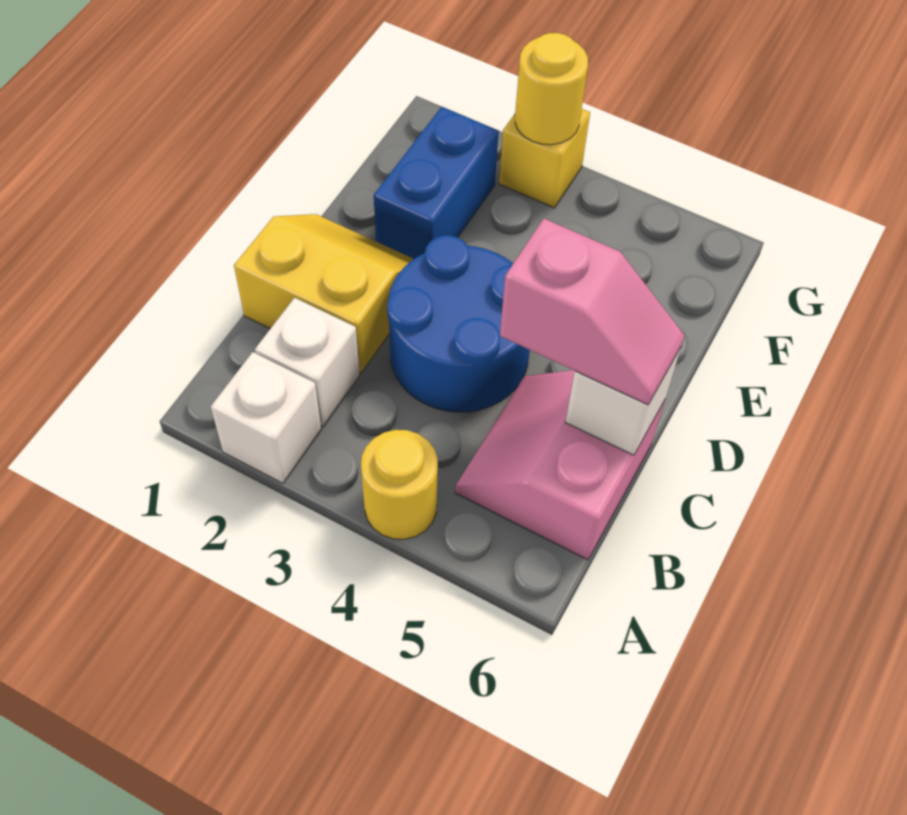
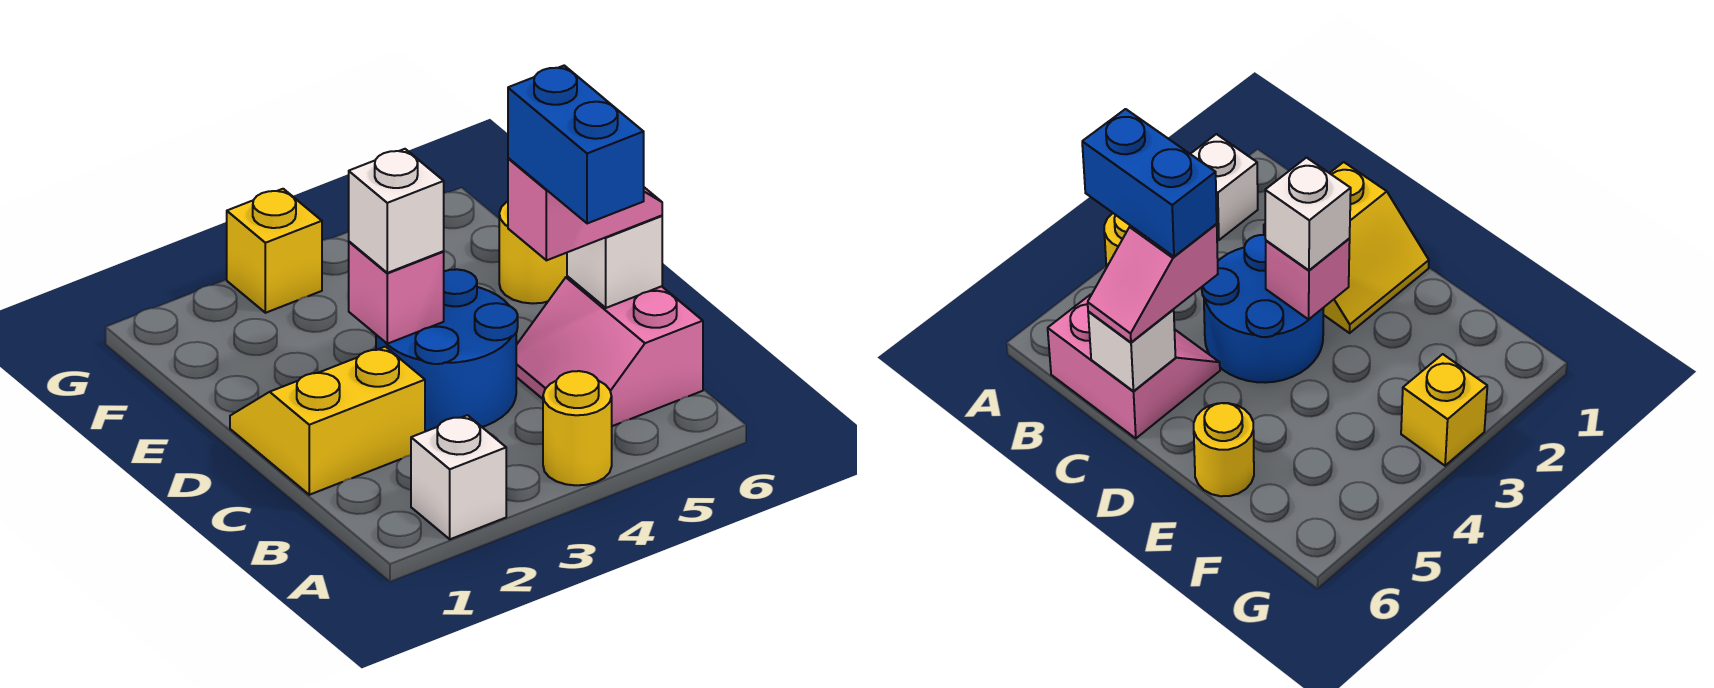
white 1x1 brick [255,298,360,427] -> white 1x1 brick moved to [349,149,444,273]
none -> pink 1x1 brick [349,242,444,344]
blue 1x2 brick [374,107,499,259] -> blue 1x2 brick moved to [508,66,644,224]
yellow 1x1 round brick [515,33,588,145] -> yellow 1x1 round brick moved to [499,201,567,304]

